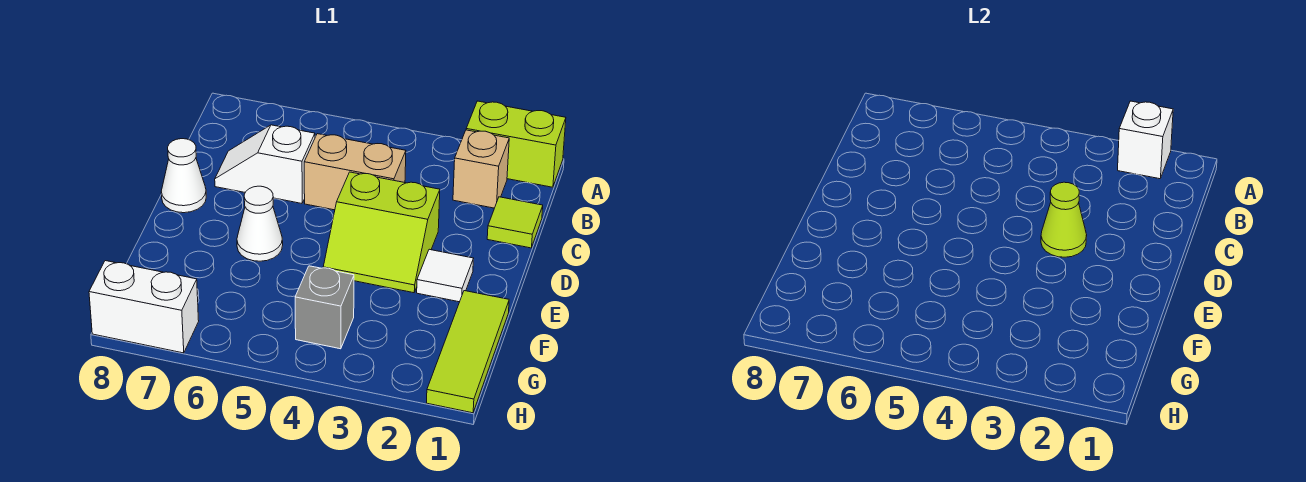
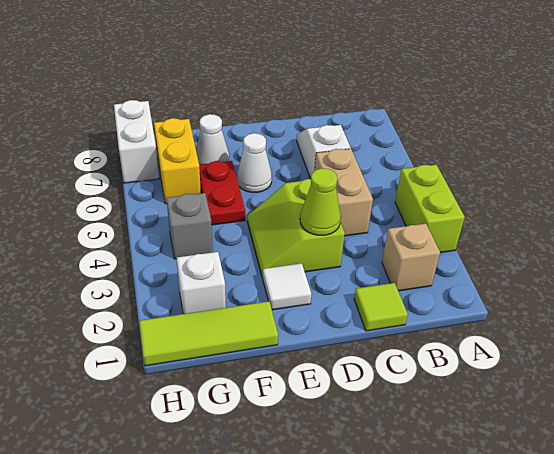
lime 1x2 brick [466,101,566,187] -> lime 1x2 brick moved to [395,165,465,253]
white 1x1 brick [1118,101,1173,179] -> white 1x1 brick moved to [177,252,226,314]
white 1x1 cone [161,139,206,213] -> white 1x1 cone moved to [196,114,229,165]
none -> red 1x2 plate [199,161,245,225]
none -> yellow 1x2 brick [154,118,201,204]

